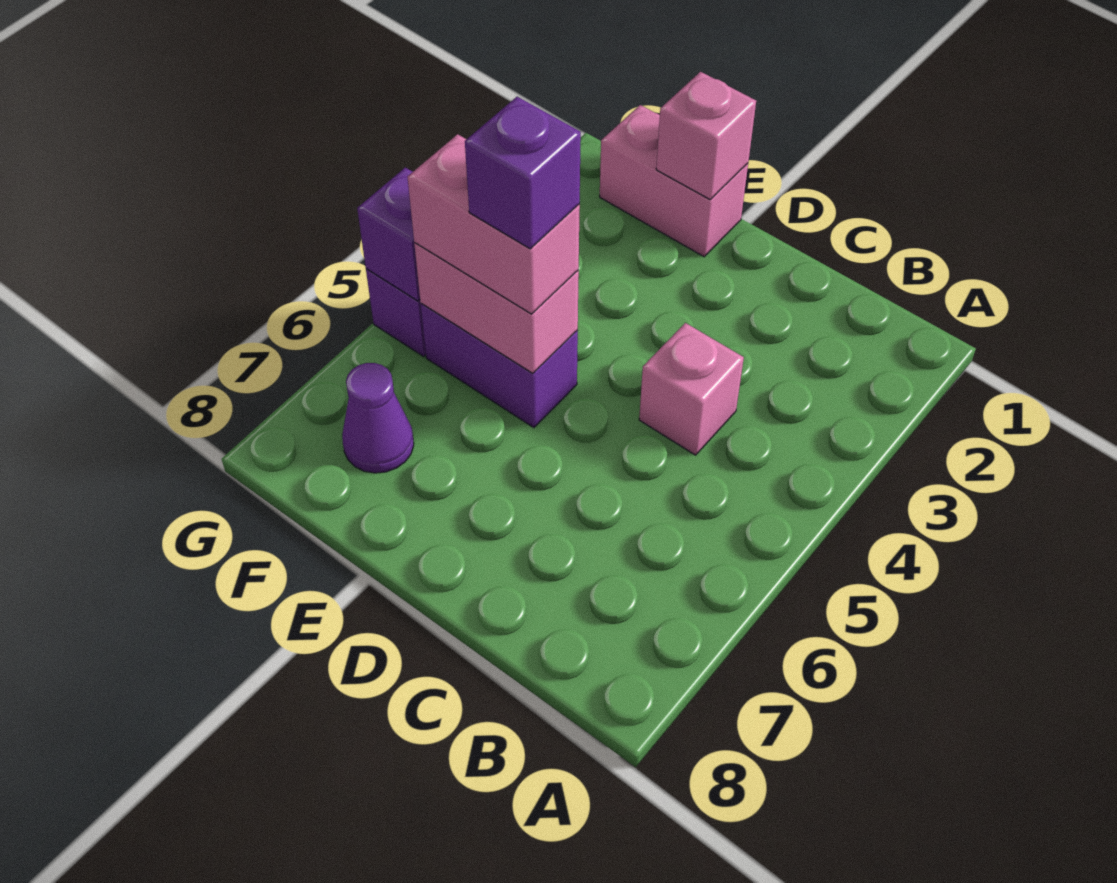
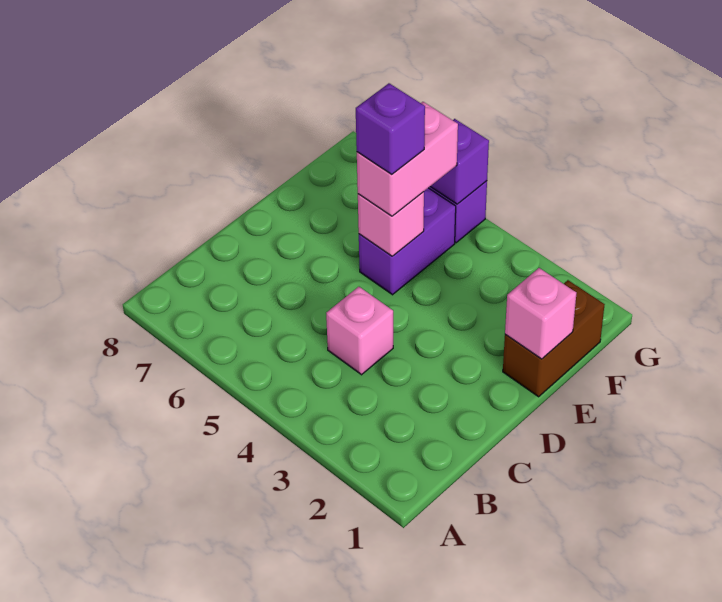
pink 1x2 brick [600,105,748,257] -> brown 1x2 brick [503,280,605,397]
pink 1x2 brick [414,243,579,373] -> pink 1x1 brick [358,192,424,256]
purple 1x1 cone [342,363,414,473] -> none

